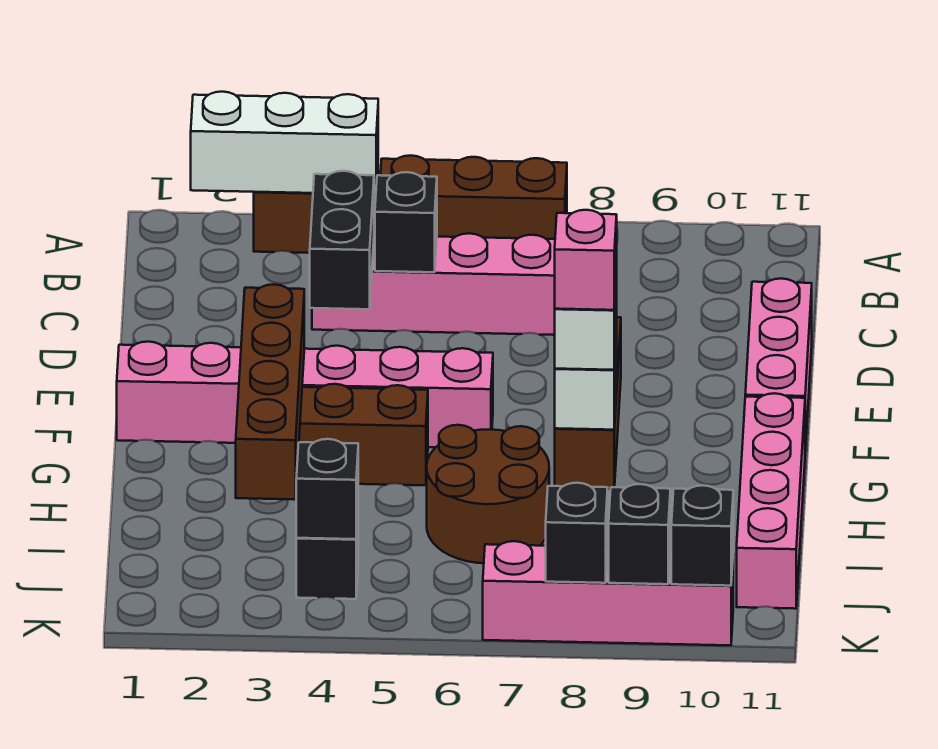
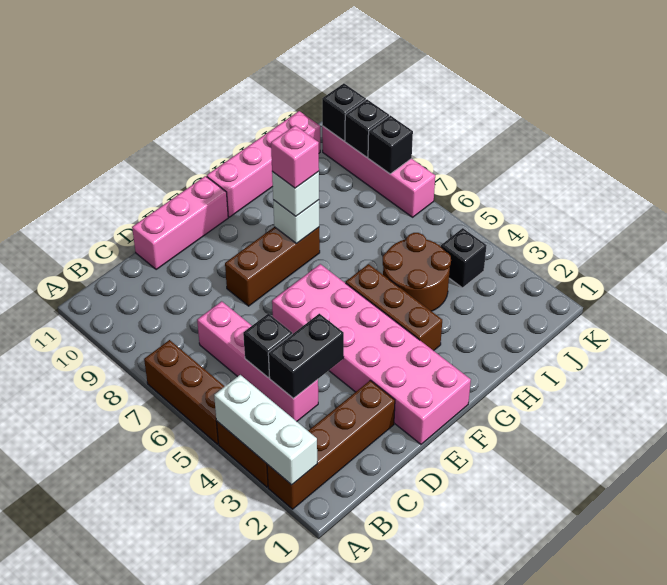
pink 1x6 brick [117,342,493,447] -> pink 2x6 brick [272,264,471,444]
brown 1x4 brick [236,284,304,500] -> brown 1x4 brick moved to [267,380,395,509]
brown 2x2 round brick [427,425,549,563] -> brown 2x2 round brick moved to [383,233,451,311]
black 1x1 brick [296,439,358,539] -> none

